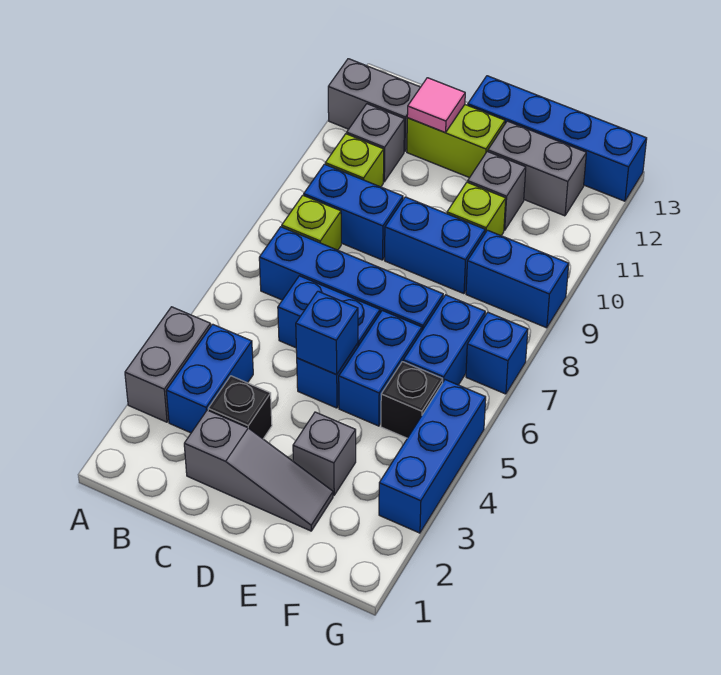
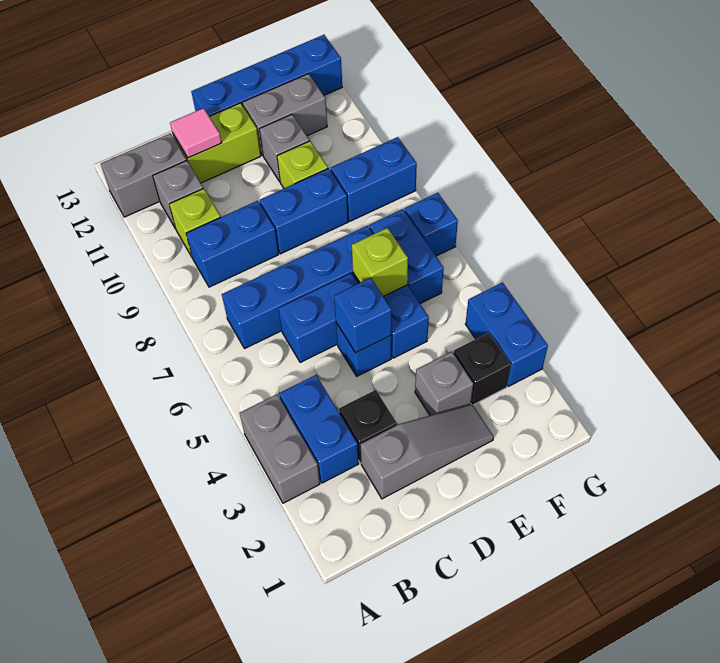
lime 1x1 brick [282,195,341,250] -> lime 1x1 brick moved to [352,228,408,296]
black 1x1 brick [381,362,443,438] -> black 1x1 brick moved to [453,333,511,405]
blue 1x3 brick [379,380,486,533] -> blue 1x2 brick [466,283,548,386]

